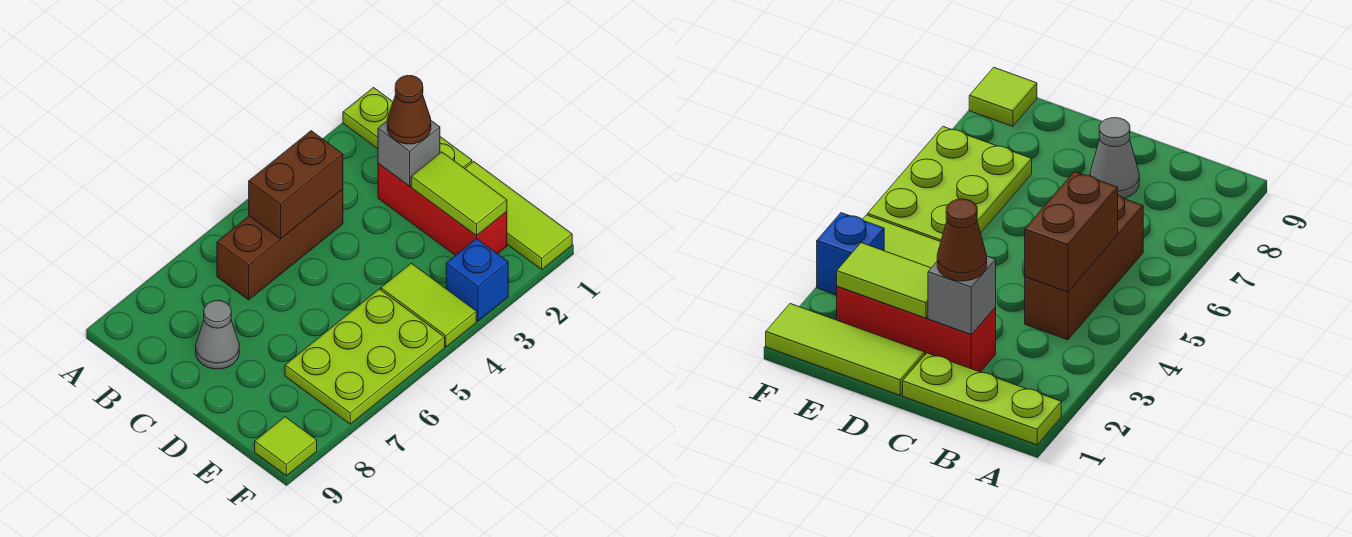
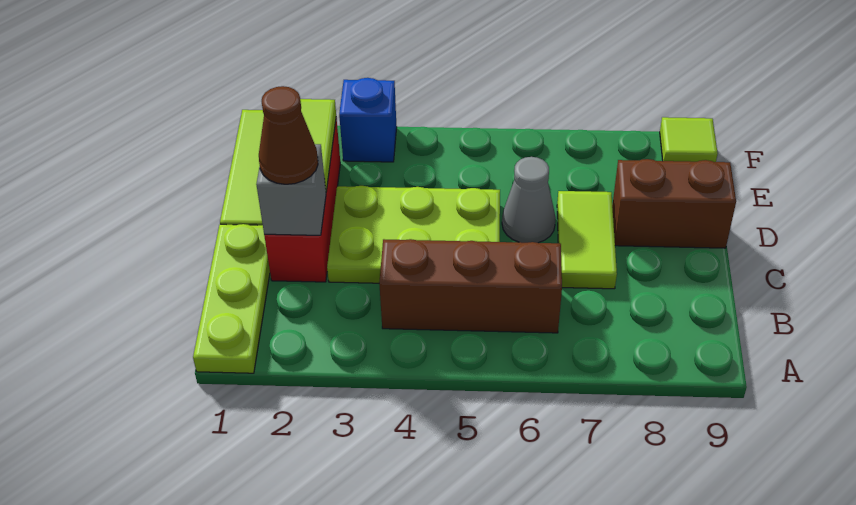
brown 1x2 brick [249,131,343,239] -> brown 1x2 brick moved to [612,159,736,248]
grey 1x1 cone [196,301,239,369] -> grey 1x1 cone moved to [502,157,556,243]
lime 1x2 tile [381,263,476,347] -> lime 1x2 tile moved to [557,191,617,289]
lime 2x3 plate [285,289,445,424] -> lime 2x3 plate moved to [327,186,500,283]

